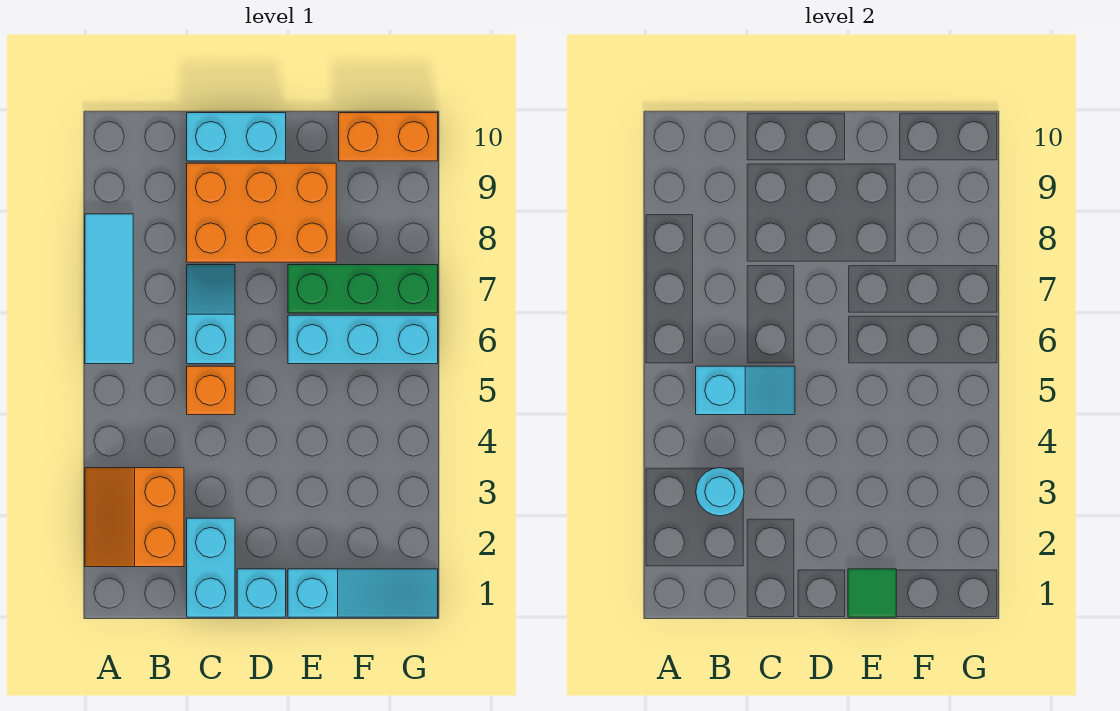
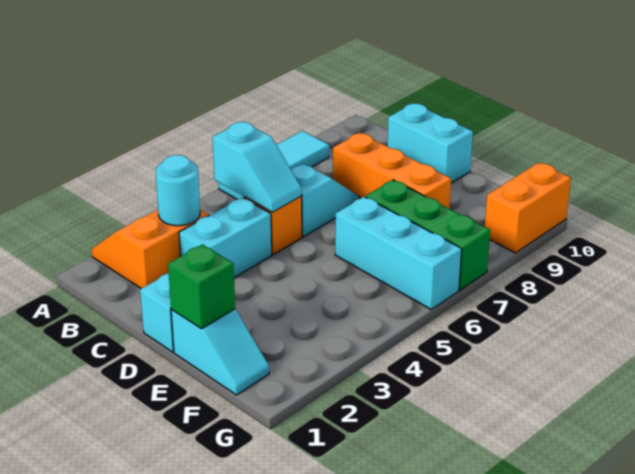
cyan 1x2 brick [187,518,235,617] -> cyan 1x2 brick moved to [179,198,272,278]
orange 2x3 brick [187,163,336,262] -> orange 1x3 brick [333,133,451,209]
cyan 1x3 slope [288,569,438,617] -> cyan 1x2 slope [171,309,269,395]
green 1x1 tile [848,569,896,617] -> green 1x1 brick [168,244,235,329]
orange 1x2 brick [339,113,438,161] -> orange 1x2 brick turned to [485,163,571,253]

